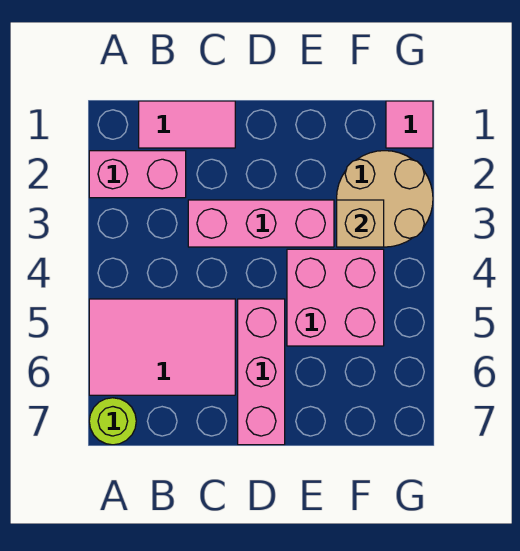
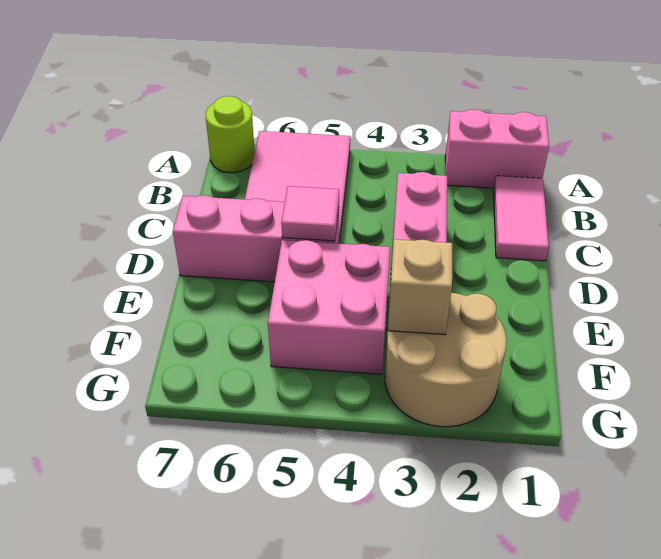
pink 1x2 brick [89,151,186,198] -> pink 1x2 brick turned to [445,109,549,188]
pink 1x1 tile [386,101,433,148] -> pink 1x1 tile moved to [281,186,339,241]

